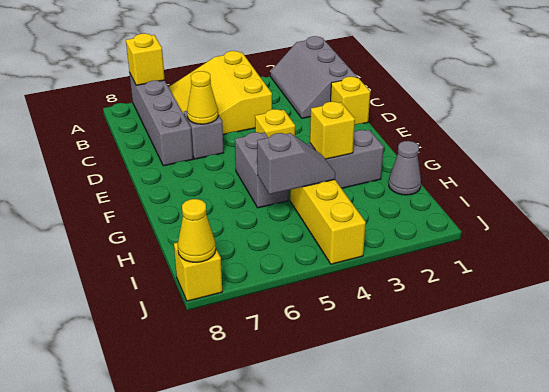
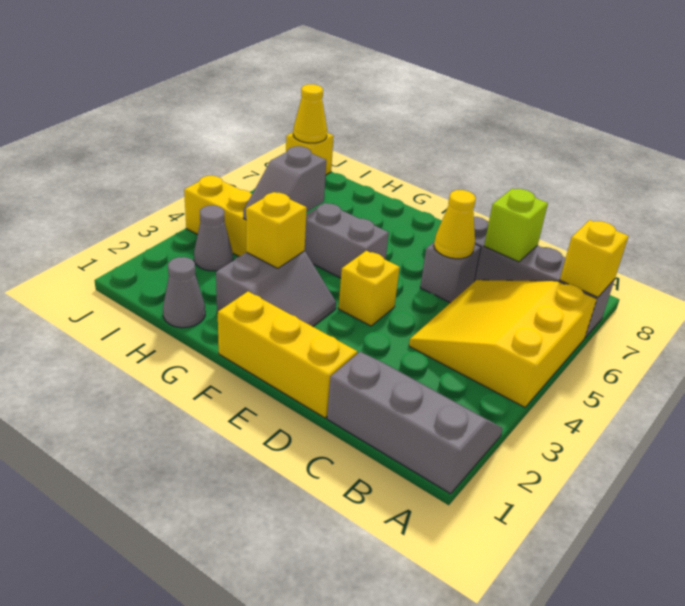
yellow 3x3 slope [169,51,272,135] -> yellow 3x3 slope turned to [409,280,597,407]
none -> lime 1x1 brick [484,189,548,262]
yellow 1x1 brick [331,77,370,125] -> yellow 1x3 brick [218,291,357,418]
none -> grey 1x1 cone [194,205,233,271]

